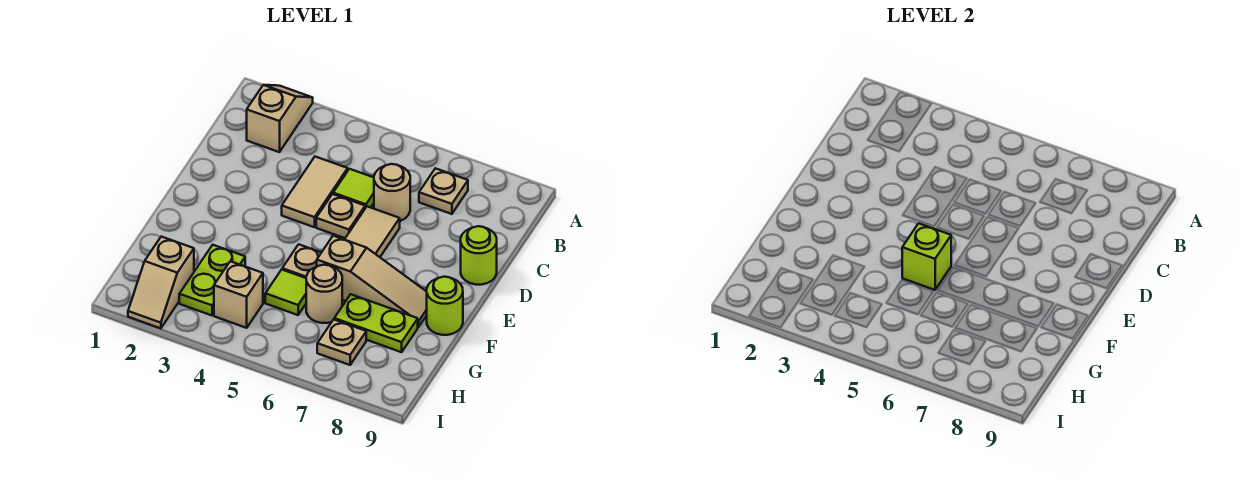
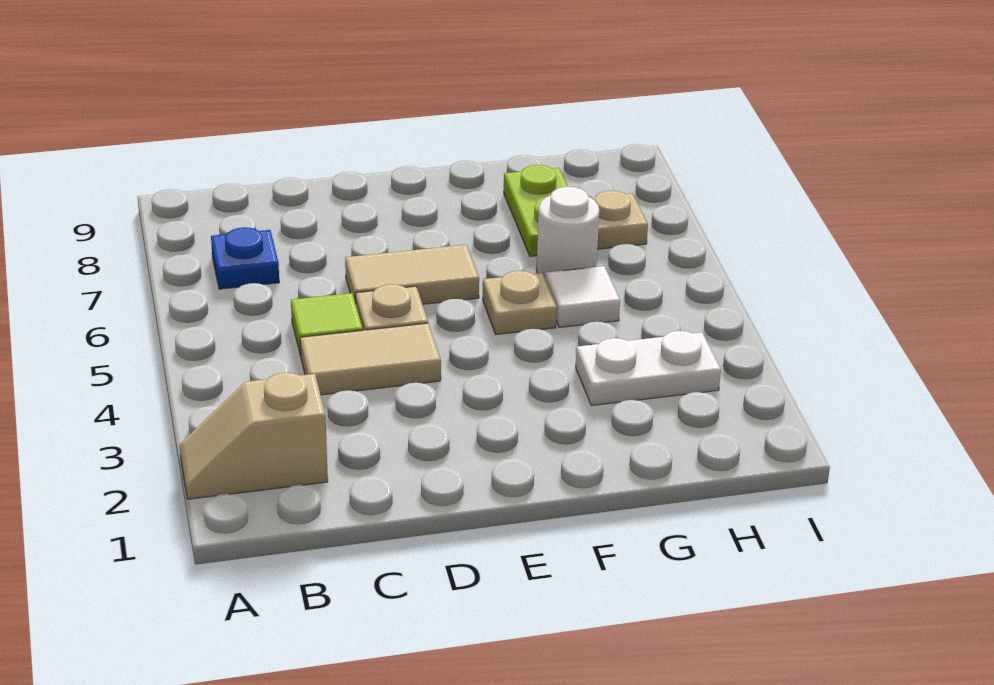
tan 1x1 plate [419,168,468,214] -> blue 1x1 plate [211,227,279,289]
tan 1x1 round brick [374,164,410,221] -> none
lime 1x1 round brick [461,226,497,285] -> none
lime 1x1 brick [902,223,951,290] -> none
tan 1x3 slope [317,236,427,327] -> none
lime 1x1 round brick [427,277,463,335] -> none
lime 1x2 plate [179,245,245,315] -> white 1x2 plate [576,331,721,406]
lime 1x1 tile [265,270,306,315] -> white 1x1 tile [545,266,620,327]
tan 1x1 round brick [306,265,342,323] -> white 1x1 round brick [536,187,599,277]
tan 1x2 slope [128,237,194,328] -> none
tan 1x1 brick [214,261,263,328] -> none

